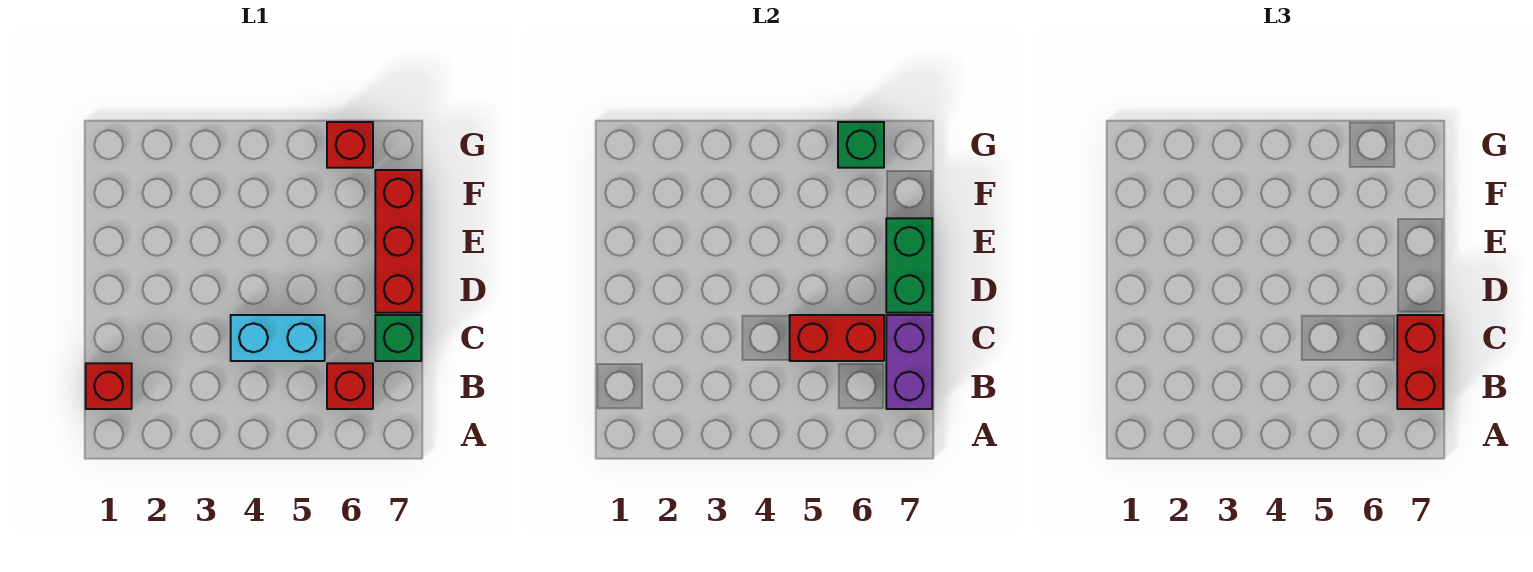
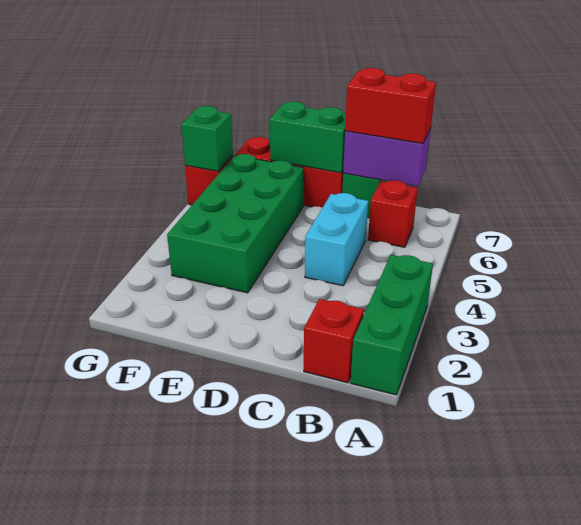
none -> green 1x3 brick [351,255,433,395]
red 1x2 brick [790,315,884,361] -> none
none -> green 2x4 brick [167,154,304,293]

